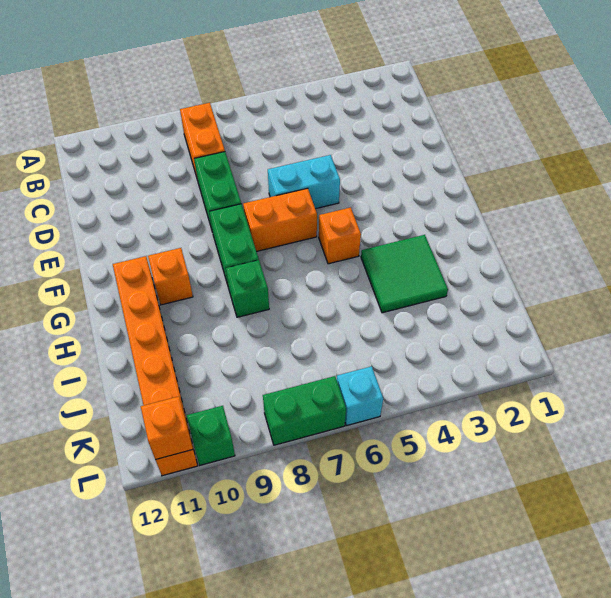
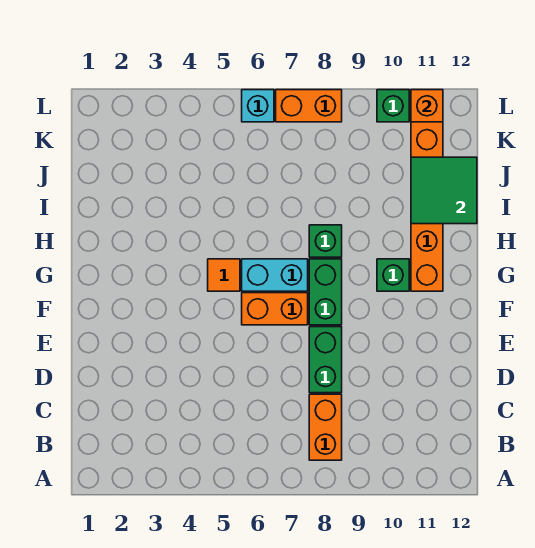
cyan 1x2 brick [268,155,340,209] -> cyan 1x2 brick moved to [242,259,308,291]
orange 1x1 brick [319,208,361,264] -> orange 1x1 tile [208,259,240,291]
orange 1x1 brick [148,248,193,305] -> green 1x1 brick [377,259,409,291]
green 2x2 tile [361,235,448,313] -> green 2x2 tile moved to [411,157,477,224]
green 1x2 brick [263,376,346,445] -> orange 1x2 brick [276,90,342,122]

